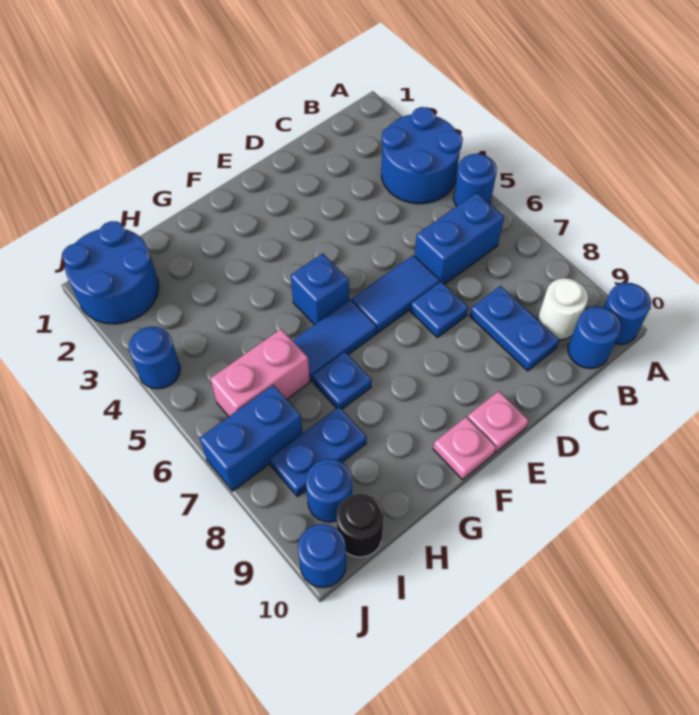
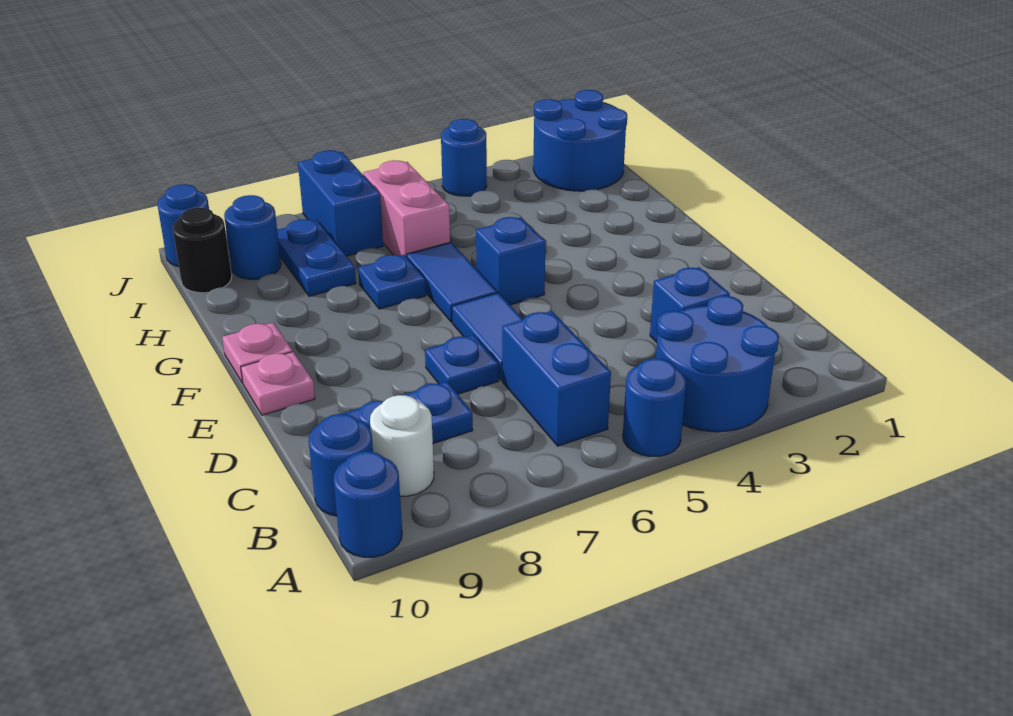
none -> blue 1x1 brick [650,267,730,342]

